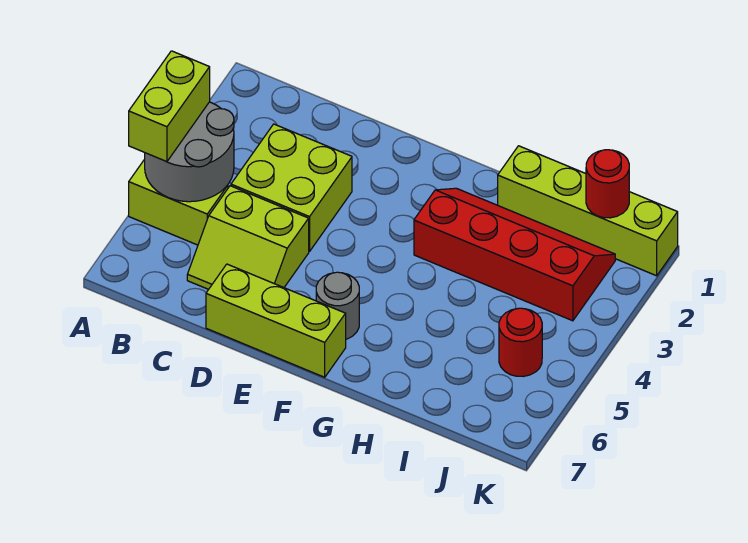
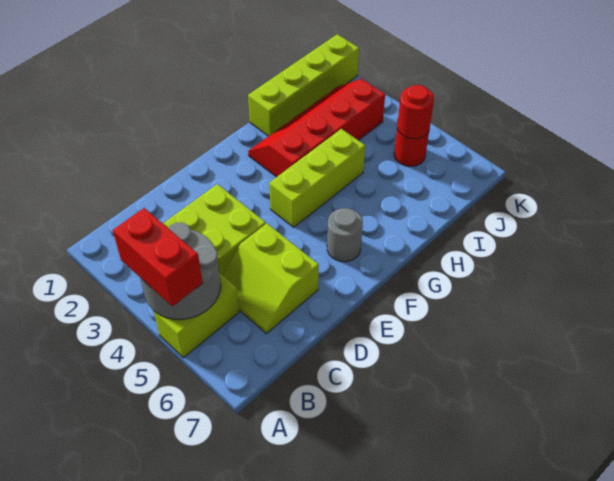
lime 1x2 brick [129,51,210,162] -> red 1x2 brick [113,208,203,306]
lime 2x2 slope [187,186,309,289] -> lime 2x2 slope turned to [223,224,319,334]
lime 1x3 brick [206,264,346,377] -> lime 1x3 brick moved to [269,129,365,227]
red 1x1 round brick [586,150,629,218] -> red 1x1 round brick moved to [397,85,434,139]

